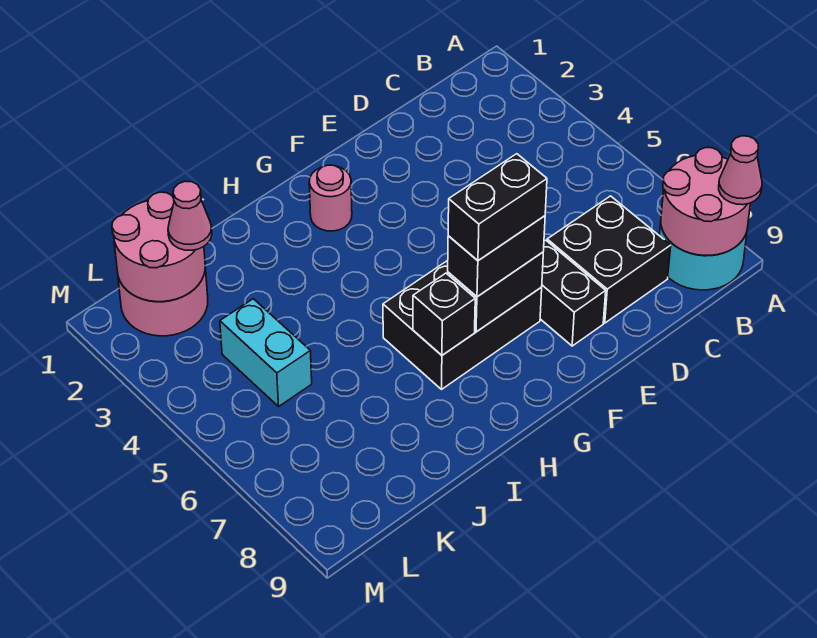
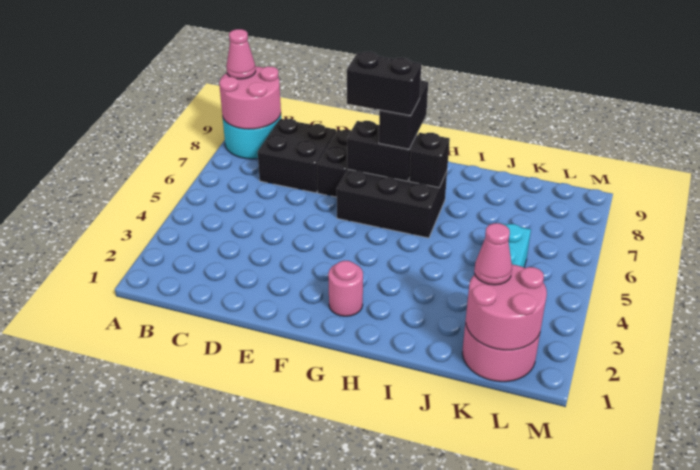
black 1x2 brick [448,216,545,297] -> black 1x2 brick turned to [379,81,428,149]

